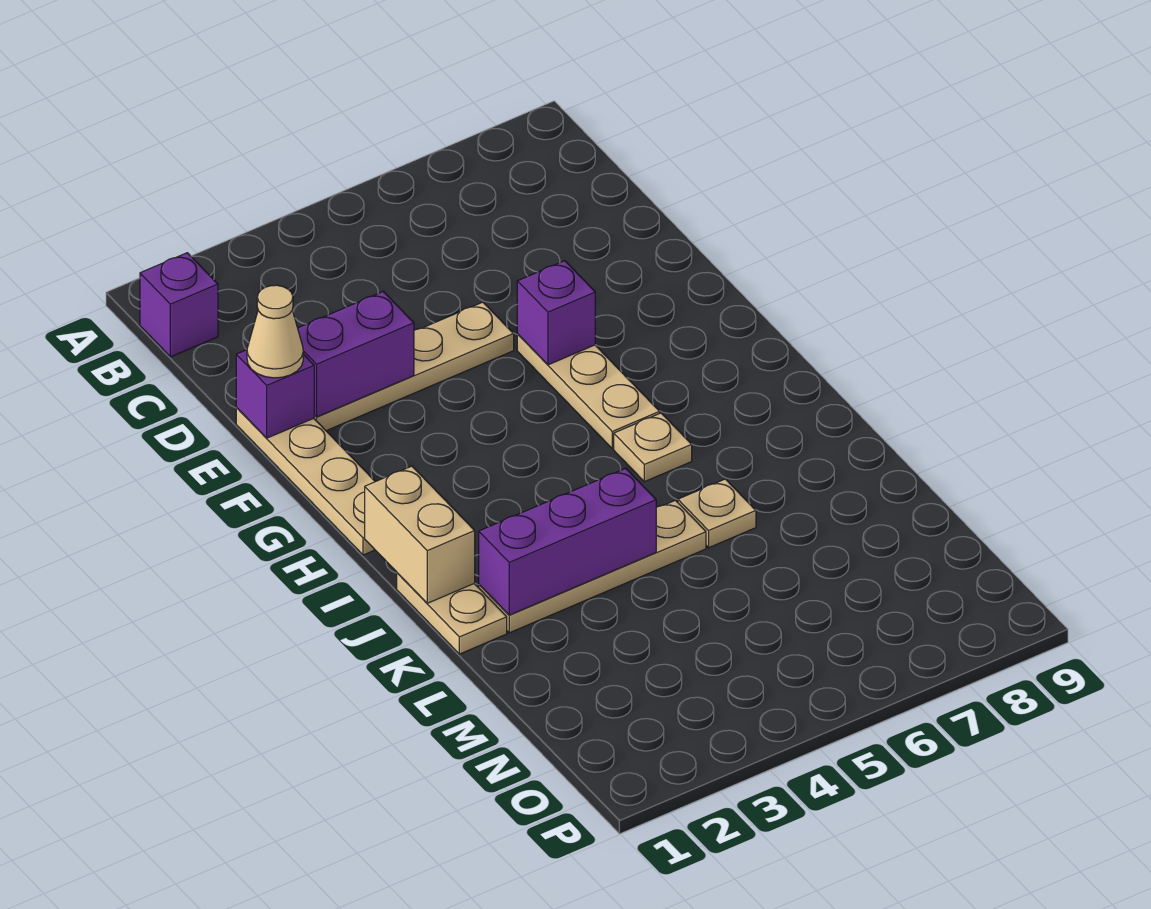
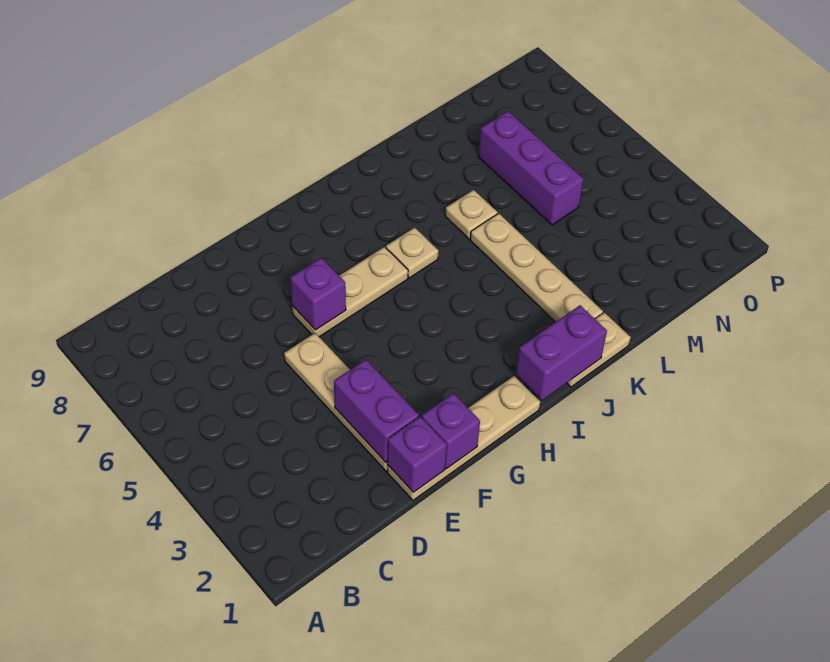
purple 1x1 brick [140,253,218,357] -> purple 1x1 brick moved to [422,393,480,469]
tan 1x1 cone [247,285,303,378] -> none
tan 1x2 brick [365,466,475,603] -> purple 1x2 brick [516,305,607,400]
purple 1x3 brick [479,468,656,615] -> purple 1x3 brick moved to [478,111,584,225]

